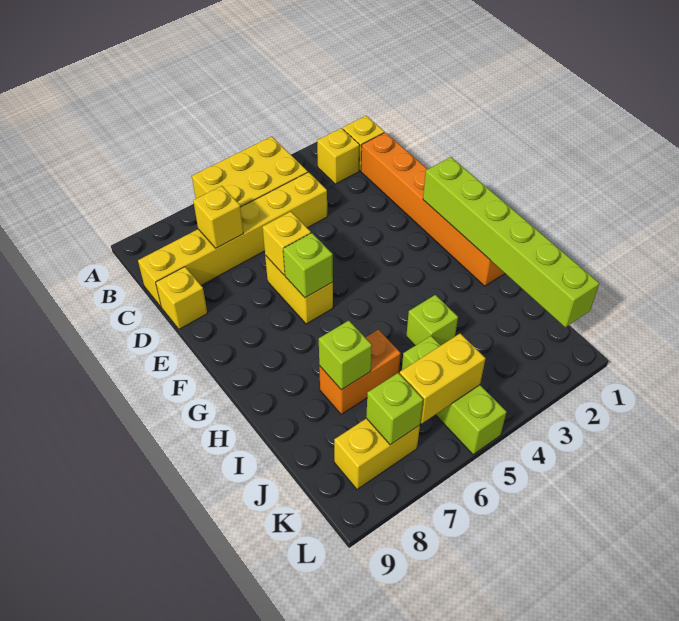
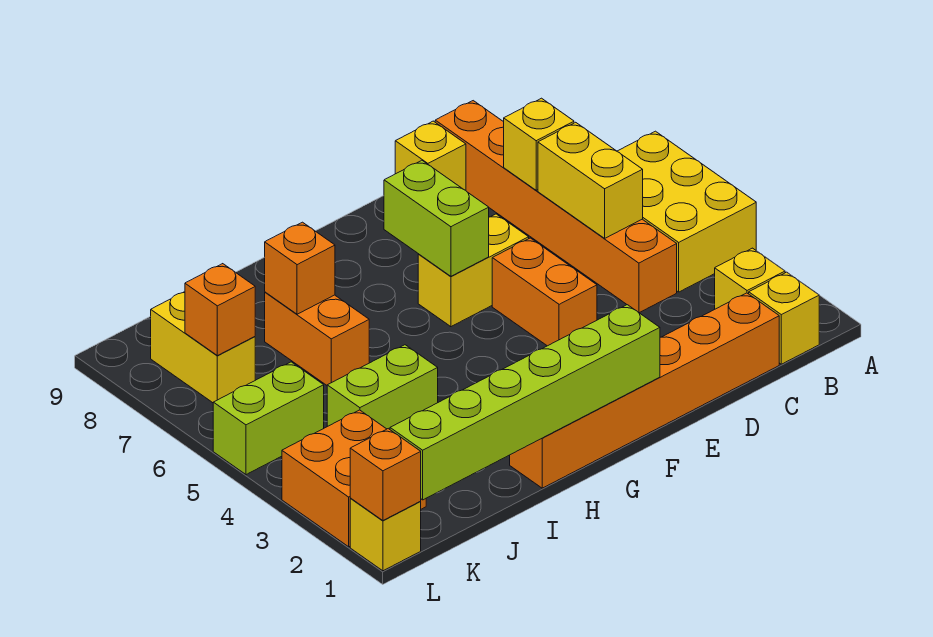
yellow 1x6 brick [138,172,327,307] -> orange 1x6 brick [435,101,677,313]
none -> orange 1x2 brick [492,238,597,346]
yellow 1x1 brick [263,212,311,275] -> yellow 1x1 brick moved to [350,499,421,571]
lime 1x1 brick [283,233,333,298] -> lime 1x2 brick [384,160,489,276]
lime 1x1 brick [406,295,458,345] -> lime 1x2 brick [327,345,438,429]
lime 1x1 brick [319,321,372,390] -> orange 1x1 brick [265,222,335,314]
lime 1x3 brick [402,336,507,454] -> lime 1x2 brick [213,362,324,475]
none -> orange 2x2 brick [282,410,426,547]
yellow 1x2 brick [400,333,486,424] -> yellow 1x2 brick moved to [538,122,643,238]
lime 1x1 brick [366,373,423,445] -> orange 1x1 brick [185,264,255,356]
none -> orange 1x1 brick [350,429,421,521]

